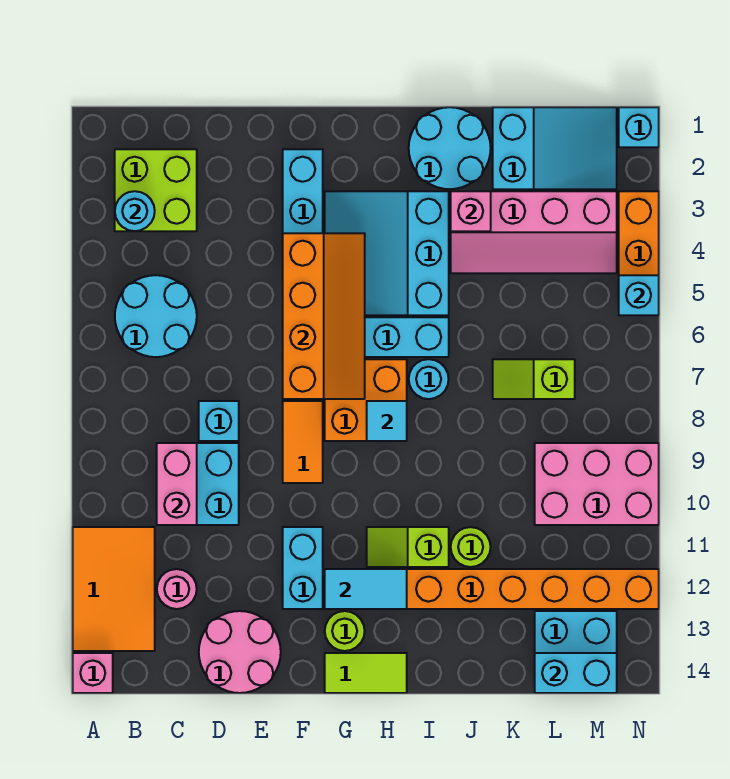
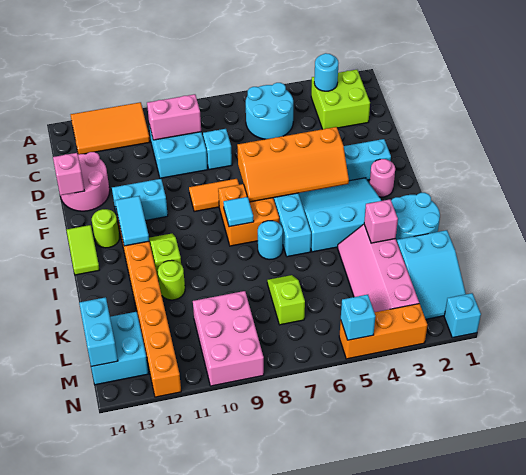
pink 1x1 brick [73,653,113,693] -> pink 1x1 brick moved to [53,153,84,195]
pink 1x1 round brick [157,569,197,609] -> pink 1x1 round brick moved to [370,159,395,197]

